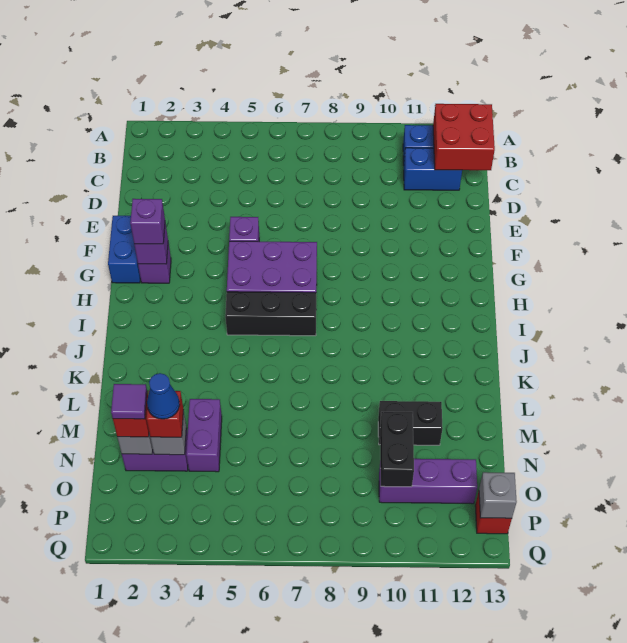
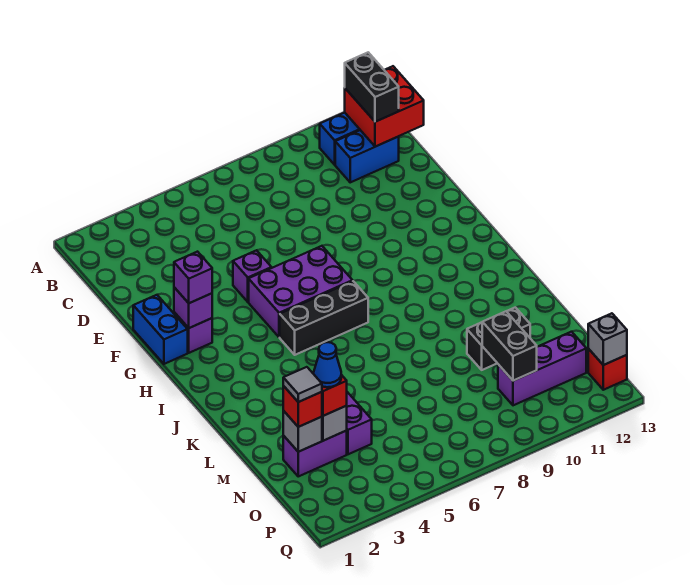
none -> black 1x2 brick [345,52,399,122]
purple 1x1 tile [111,384,147,419] -> grey 1x1 tile [283,367,322,402]

